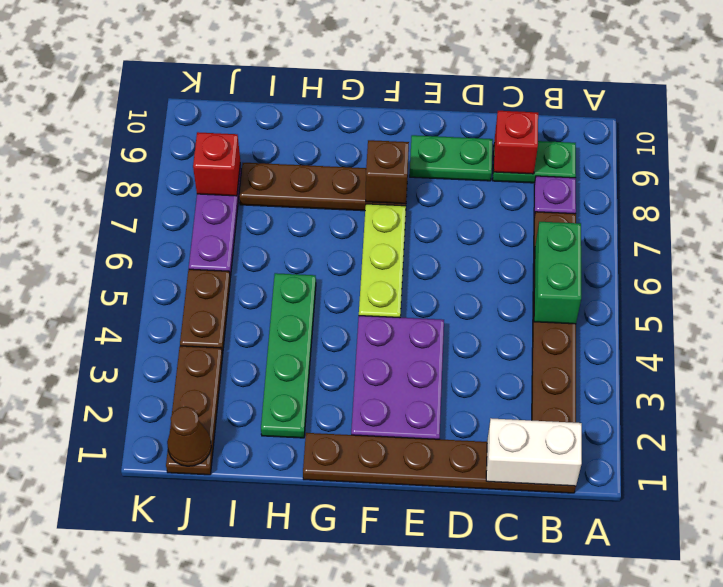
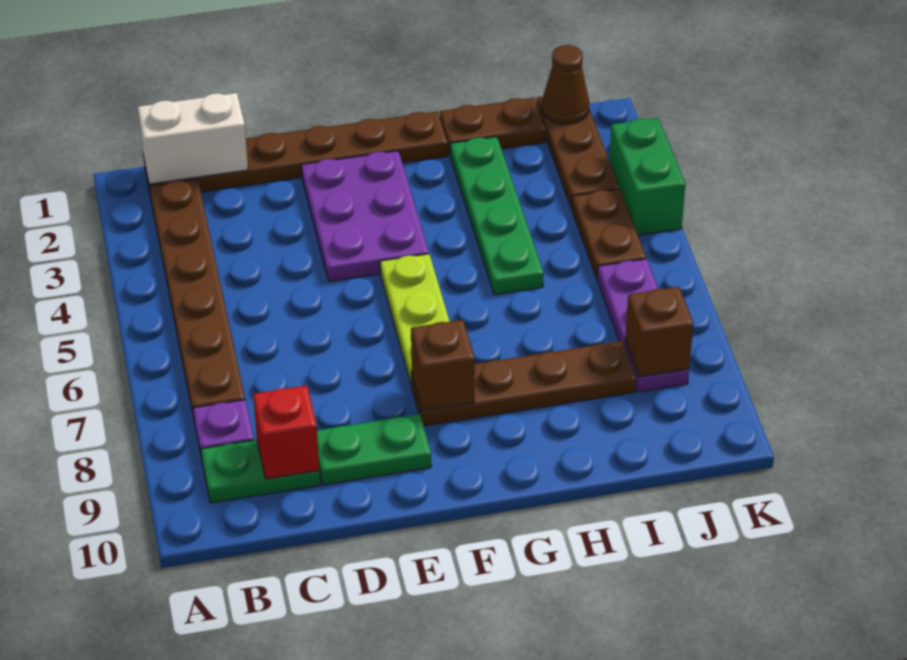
green 1x2 brick [534,222,581,324] -> green 1x2 brick moved to [609,118,685,235]
none -> brown 1x2 plate [440,98,546,155]
red 1x1 brick [193,132,240,196] -> brown 1x1 brick [625,287,694,377]

